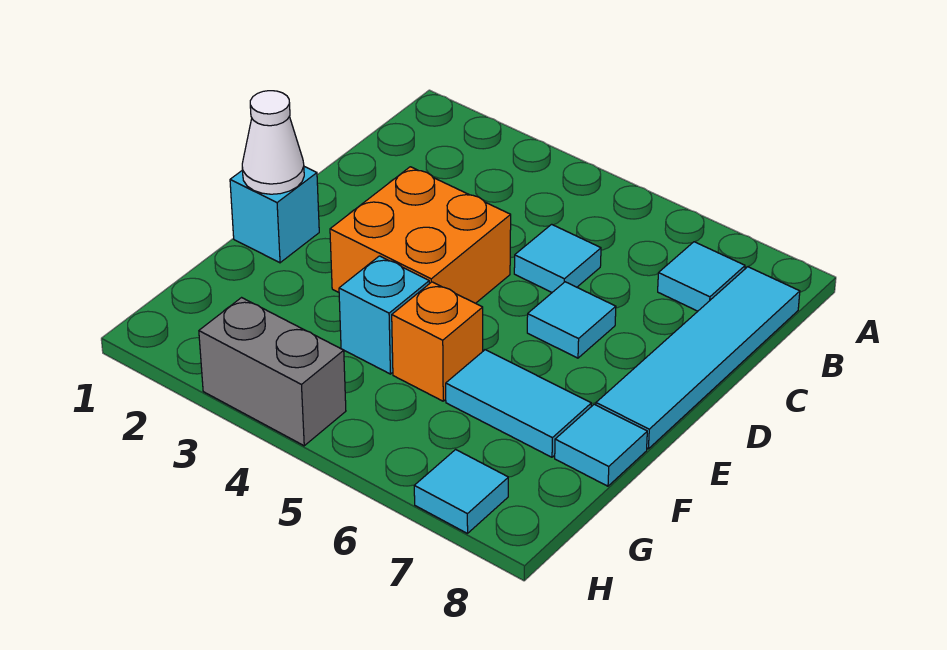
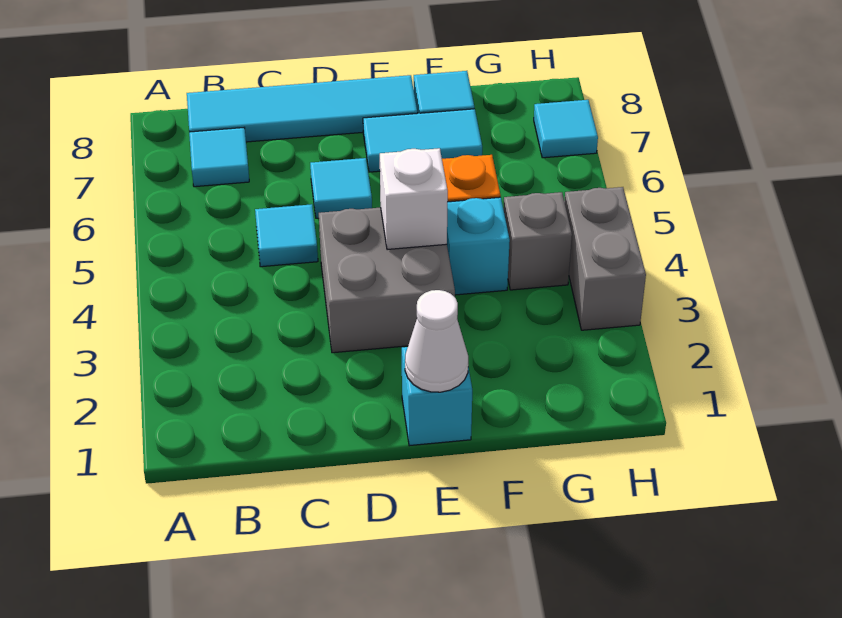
orange 2x2 brick [330,167,511,303] -> grey 2x2 brick [319,207,455,353]
none -> white 1x1 brick [380,148,448,250]
cyan 1x2 tile [446,350,591,457] -> cyan 1x2 tile turned to [363,109,482,172]
none -> grey 1x1 brick [503,192,572,290]

